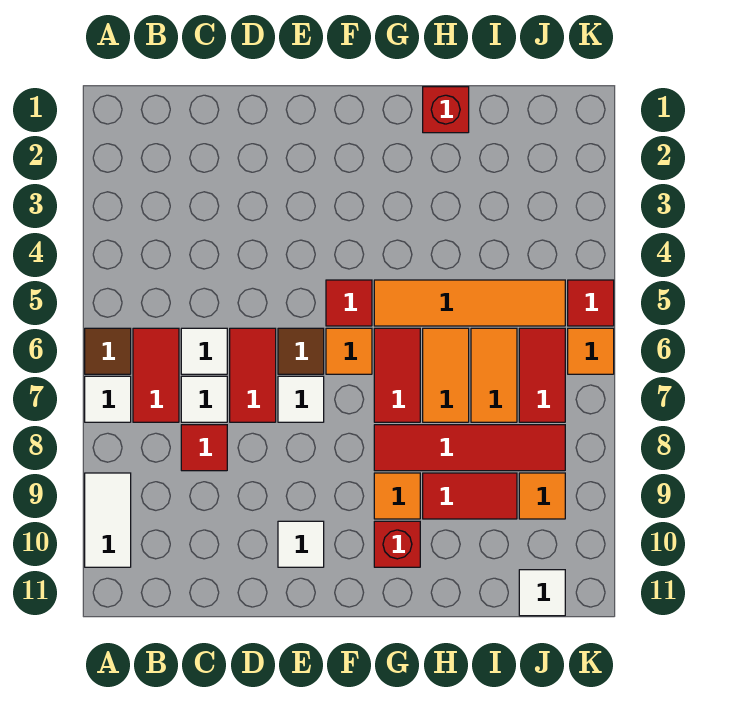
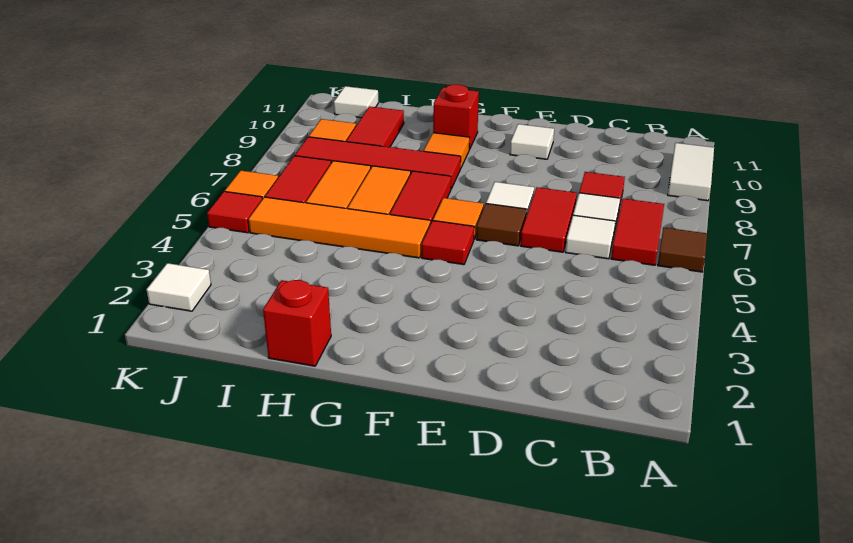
white 1x1 tile [85,376,131,422] -> white 1x1 tile moved to [146,263,211,311]
red 1x2 tile [423,473,517,519] -> red 1x2 tile turned to [346,106,404,147]

